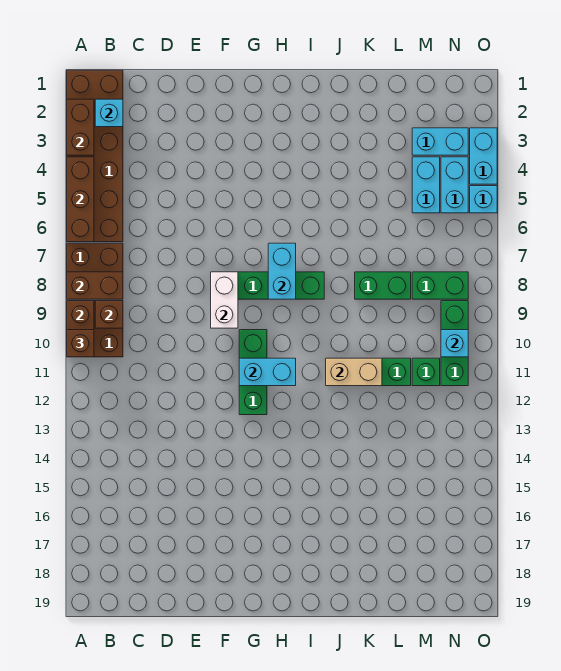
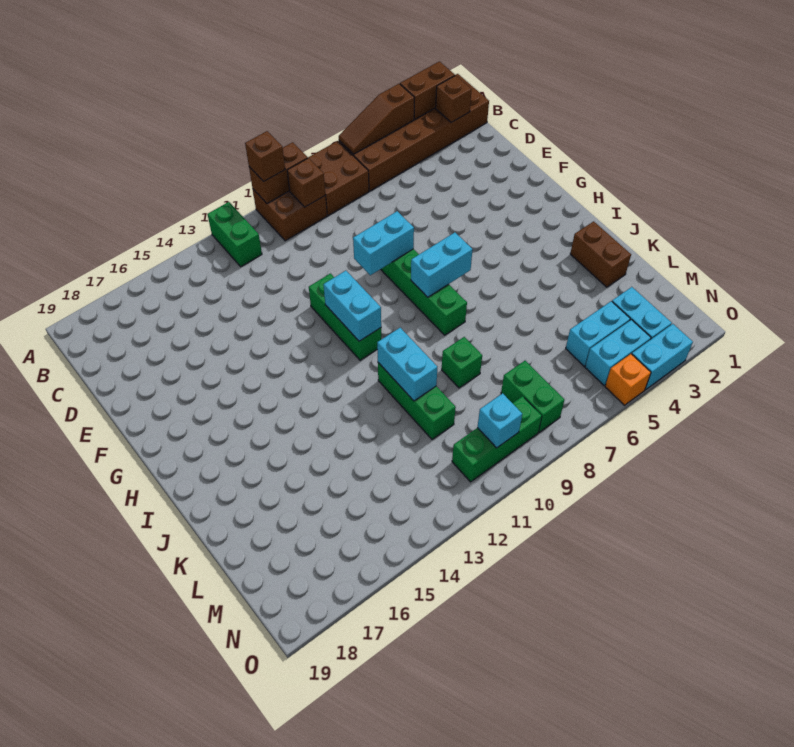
brown 1x3 brick [67,157,94,242] -> brown 1x3 slope [339,84,414,154]
brown 1x2 brick [67,272,123,299] -> brown 1x2 brick moved to [570,221,631,287]
cyan 1x1 brick [95,99,123,127] -> brown 1x1 brick [436,75,472,122]
white 1x2 brick [211,272,238,328] -> cyan 1x2 brick [353,211,414,275]
green 1x3 brick [239,330,267,415] -> green 1x3 brick turned to [309,274,382,360]
tan 1x2 brick [326,358,382,386] -> cyan 1x2 brick [377,328,437,401]
green 1x2 brick [355,272,411,299] -> green 1x2 brick moved to [207,202,262,267]
green 1x1 brick [412,358,440,386] -> green 1x1 brick moved to [442,337,482,388]
cyan 1x1 brick [470,186,497,213] -> orange 1x1 brick [605,354,651,405]

